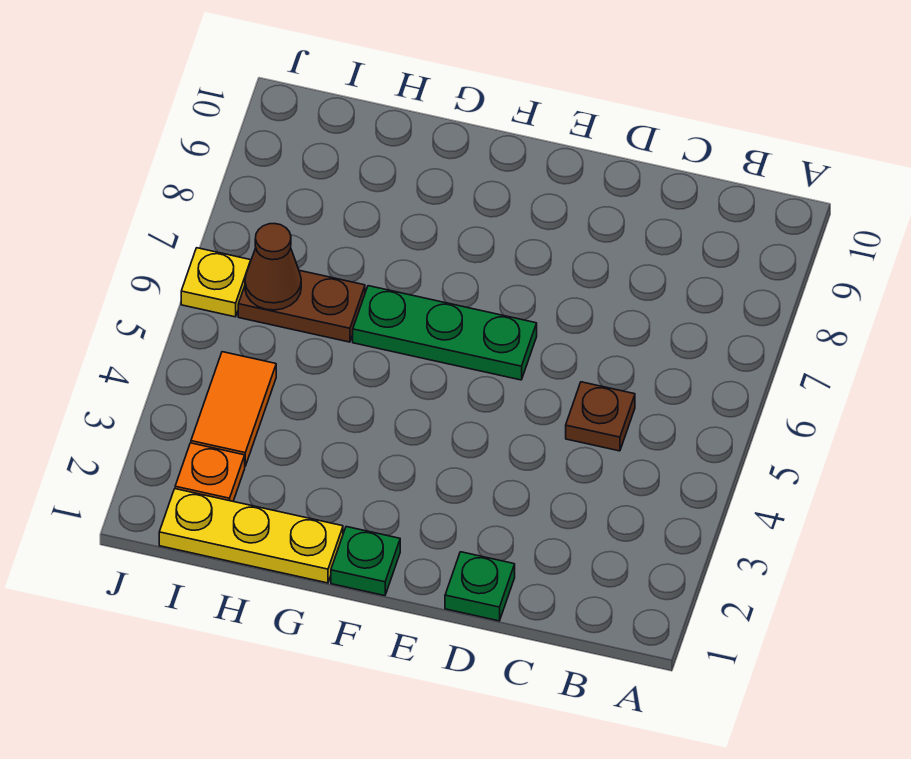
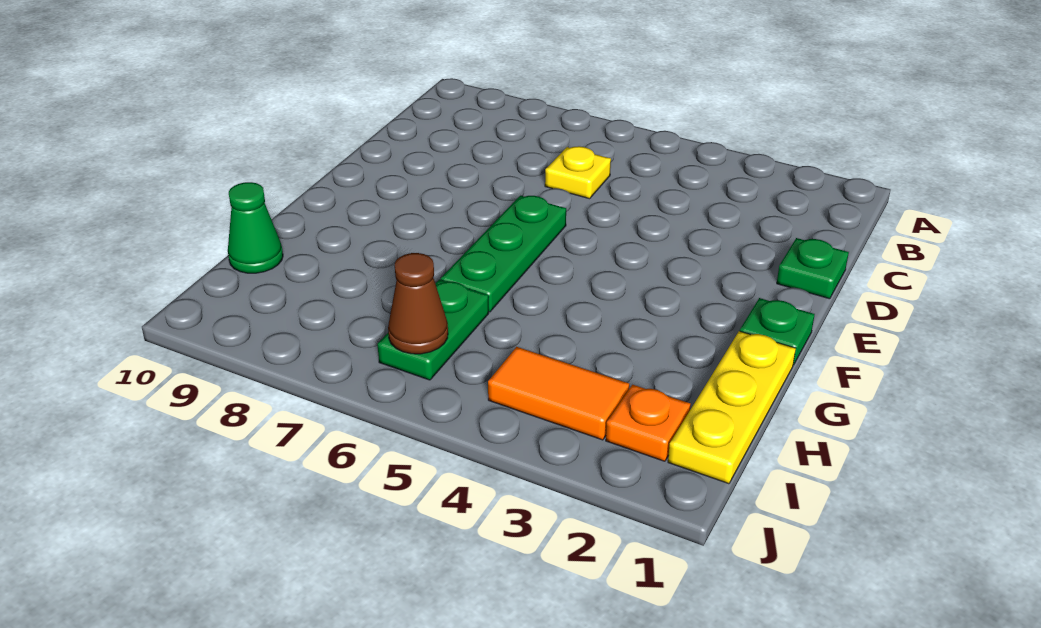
brown 1x1 plate [566,382,635,451] -> none
brown 1x2 plate [238,270,365,342] -> green 1x2 plate [377,280,489,380]
none -> green 1x1 cone [228,182,283,273]
yellow 1x1 plate [181,248,251,317] -> yellow 1x1 plate moved to [545,146,611,199]

